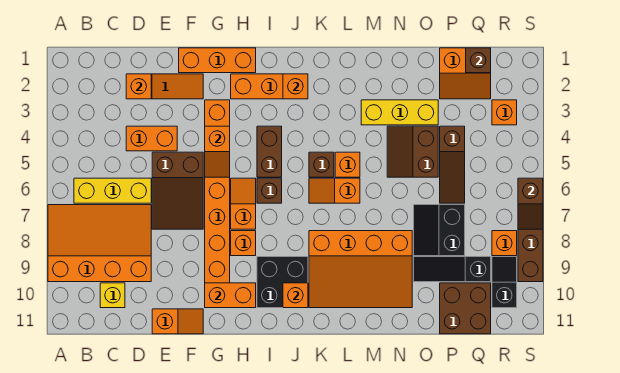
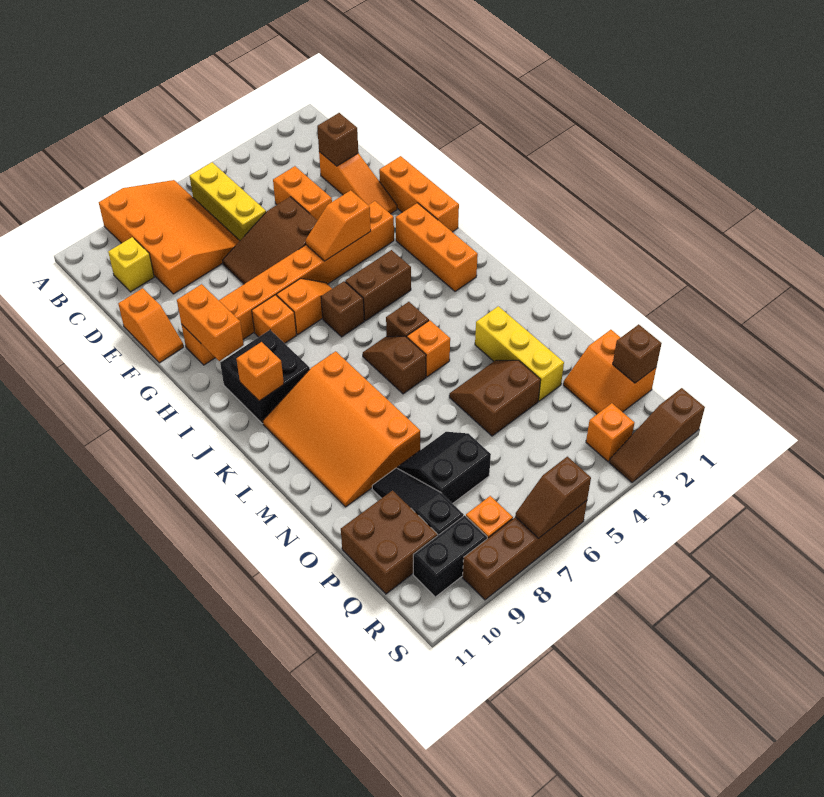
orange 1x1 brick [126,74,151,99] -> brown 1x1 brick [317,113,358,166]
orange 1x1 brick [283,74,308,99] -> none
orange 1x2 slope [309,178,360,203] -> brown 1x2 slope [363,336,426,394]
brown 1x3 slope [440,126,465,203] -> brown 1x3 slope moved to [609,388,705,483]
black 1x2 slope [492,257,517,308] -> black 1x2 brick [413,515,487,597]

